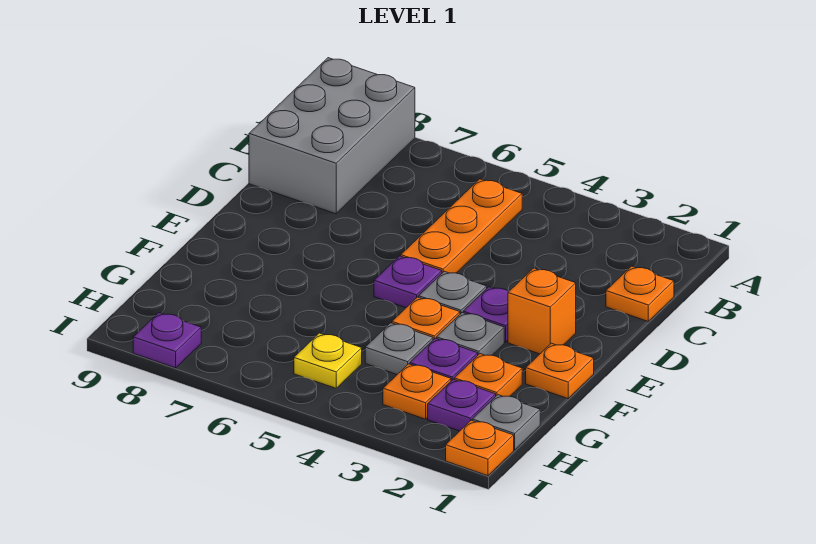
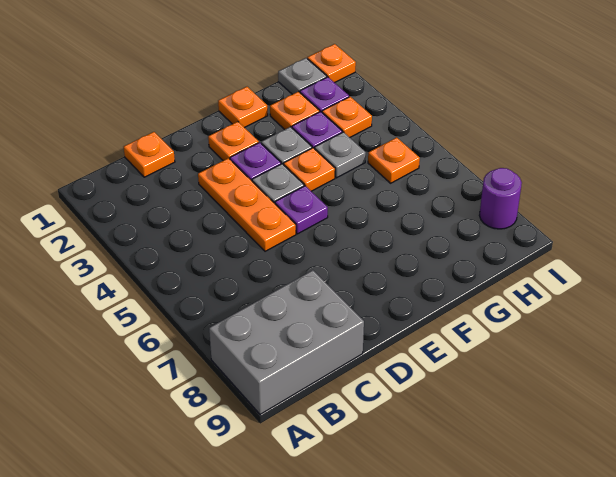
orange 1x3 plate [401,179,522,273] -> orange 1x3 plate turned to [198,158,296,251]
orange 1x1 brick [508,268,576,354] -> orange 1x1 plate [208,122,259,161]
yellow 1x1 plate [294,333,362,388] -> orange 1x1 plate [368,137,420,183]
purple 1x1 plate [133,313,201,368] -> purple 1x1 round brick [479,168,522,229]

